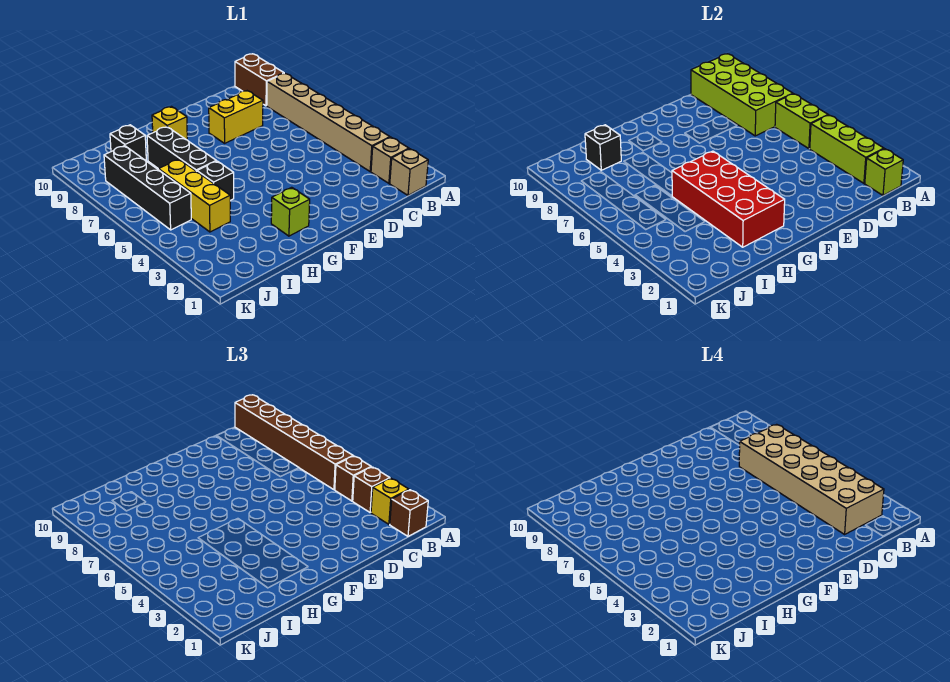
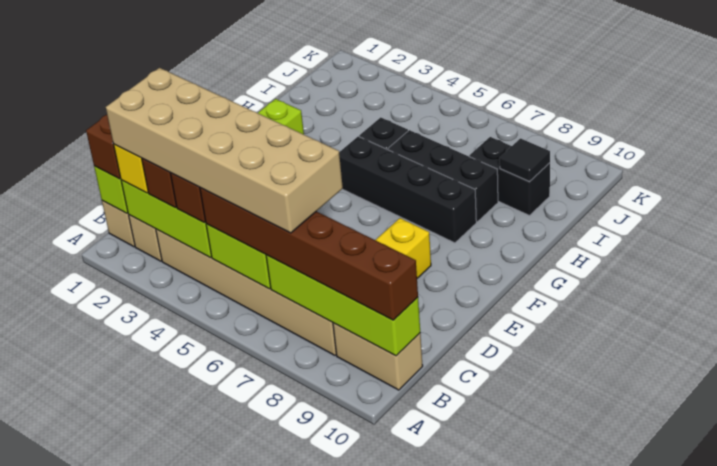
lime 2x4 brick [691,54,793,136] -> lime 1x4 brick [266,255,420,356]
brown 1x2 brick [235,54,284,106] -> tan 1x2 brick [333,323,423,390]
red 2x4 brick [672,151,785,247] -> none
yellow 1x1 brick [152,107,187,140] -> none
yellow 1x3 brick [158,159,230,232] -> none
black 1x1 brick [110,125,146,161] -> black 1x2 brick [469,137,550,215]
black 1x1 brick [585,125,621,170] -> black 1x1 tile [500,139,550,182]
black 1x4 brick [104,146,191,230] -> black 1x4 brick moved to [339,136,476,243]

